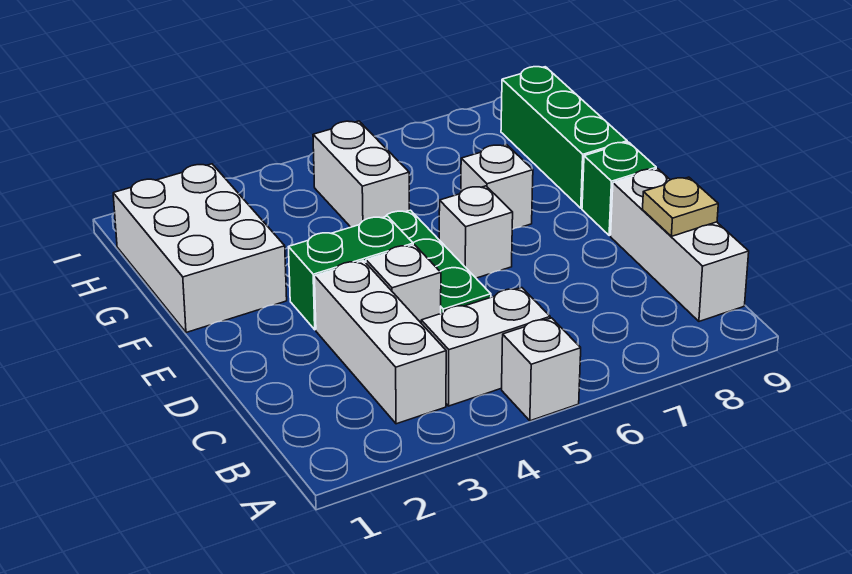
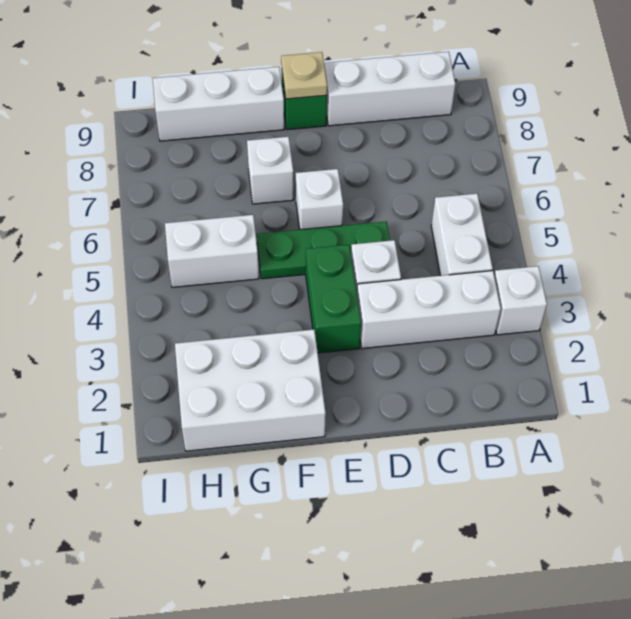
white 1x1 brick [502,318,581,421] -> white 1x1 brick moved to [494,266,547,335]
tan 1x1 plate [643,177,718,236] -> tan 1x1 plate moved to [281,52,327,99]
green 1x3 brick [501,67,627,208] -> white 1x3 brick [153,67,284,141]

